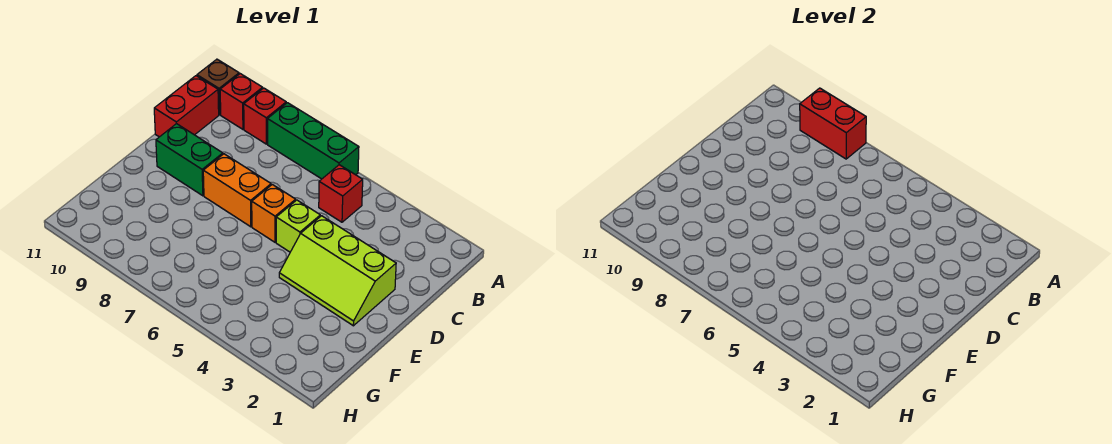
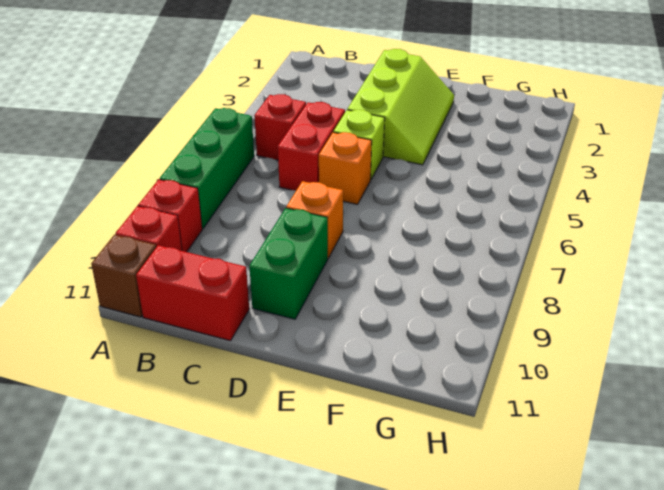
red 1x2 brick [800,88,866,159] -> red 1x2 brick moved to [278,102,345,191]
orange 1x2 brick [203,154,271,227] -> orange 1x1 brick [286,181,343,258]

